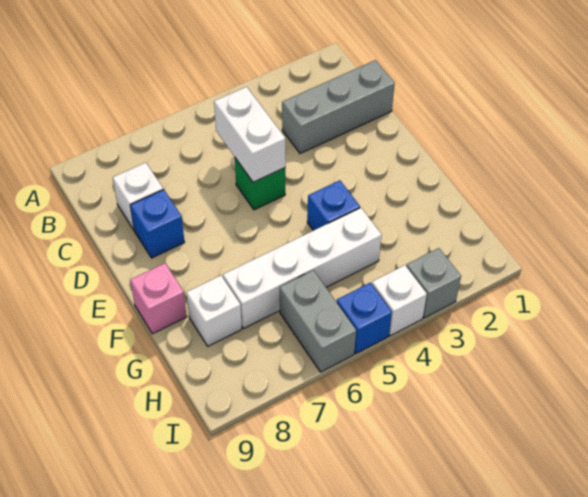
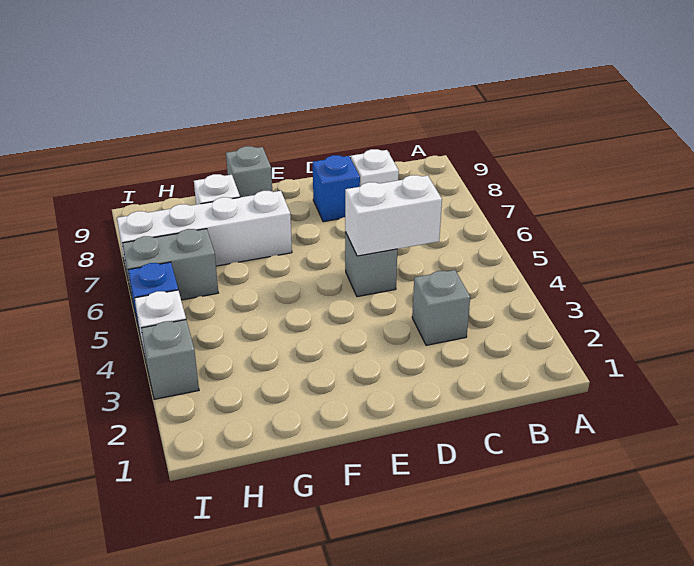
grey 1x3 brick [282,60,395,154] -> grey 1x1 brick [412,270,470,345]
green 1x1 brick [235,158,285,210] -> grey 1x1 brick [345,232,397,297]
blue 1x1 brick [307,180,360,231] -> none
pink 1x1 brick [130,263,187,334] -> grey 1x1 brick [226,146,272,197]
white 1x4 brick [223,208,382,329] -> white 1x4 brick turned to [117,191,292,277]

